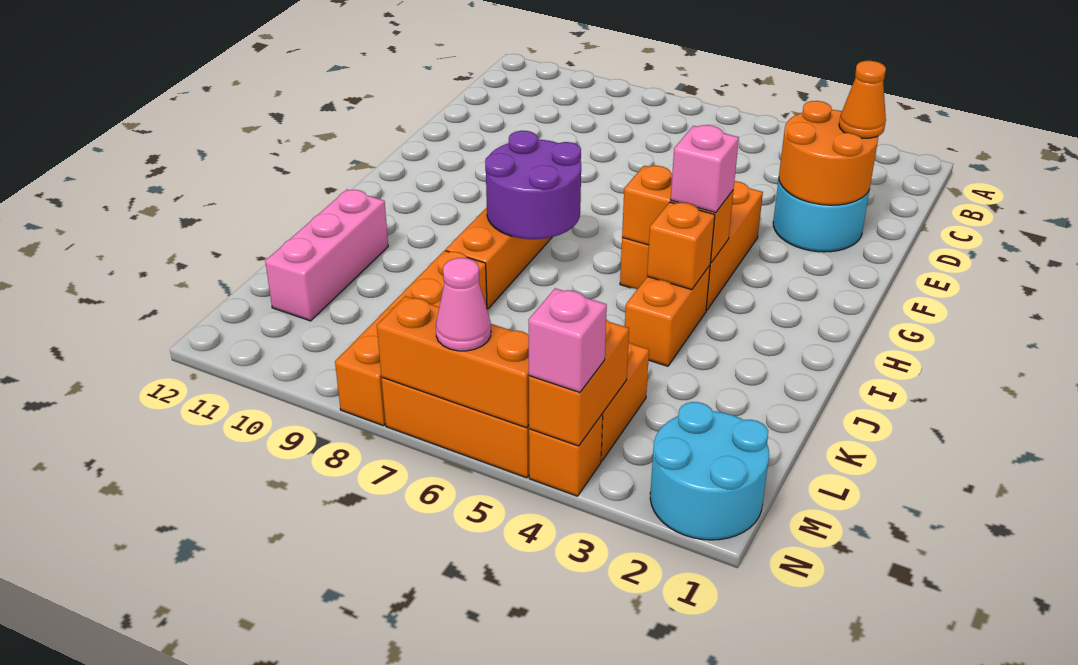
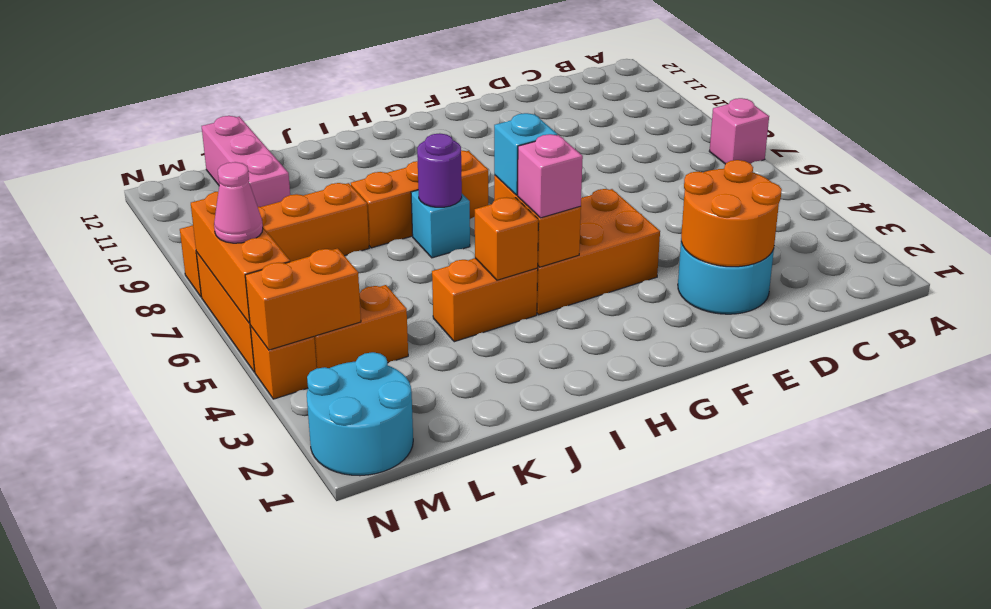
orange 1x1 cone [839,61,886,138] -> none
none -> cyan 1x1 brick [494,113,558,195]
purple 2x2 round brick [485,131,581,239] -> purple 1x1 round brick [417,133,462,207]
none -> cyan 1x1 brick [411,190,470,258]
pink 1x3 brick [265,190,388,321] -> pink 1x3 brick turned to [202,116,290,207]
pink 1x1 brick [528,288,607,393] -> pink 1x1 brick moved to [709,98,769,164]

